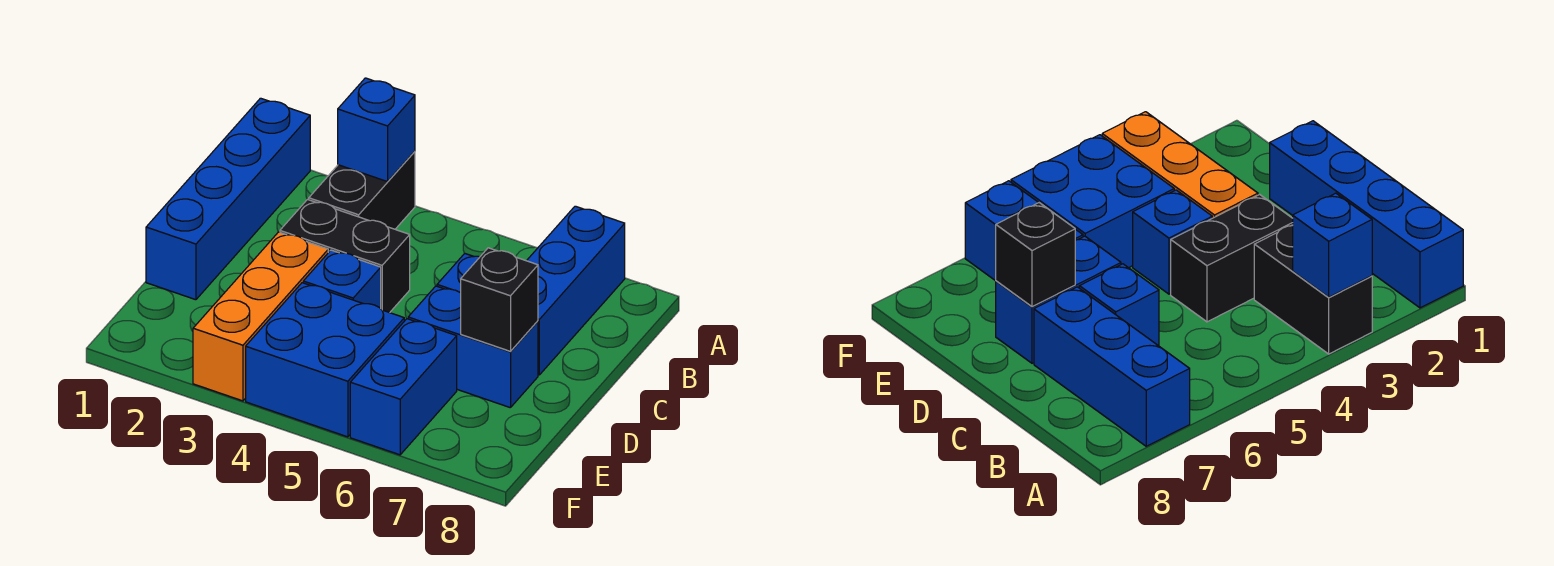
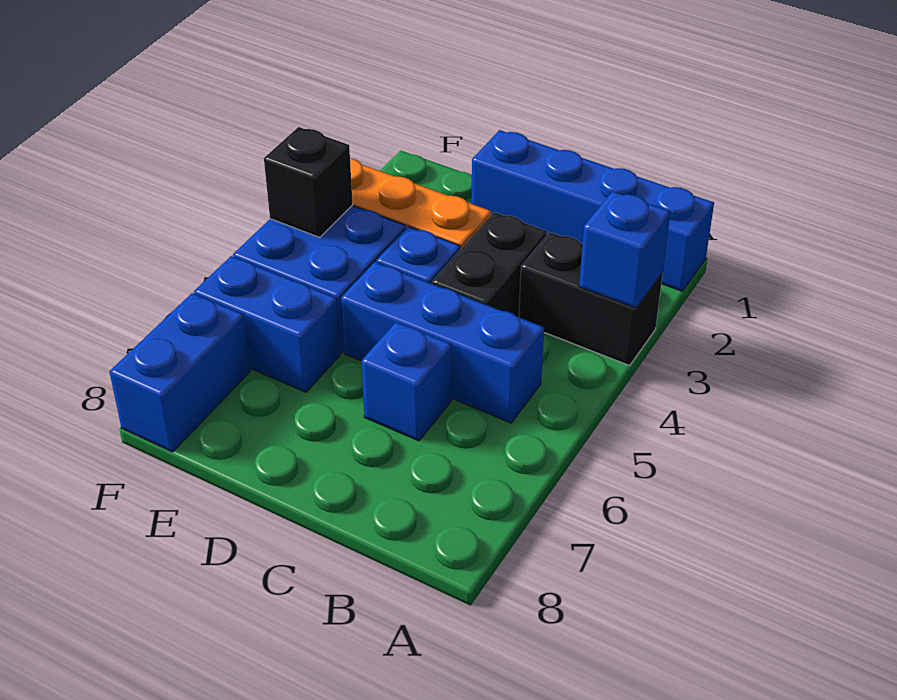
blue 1x3 brick [527,206,625,375] -> blue 1x3 brick moved to [341,262,544,423]
blue 1x2 brick [408,286,538,408] -> blue 1x2 brick moved to [110,293,250,452]
black 1x1 brick [460,248,538,351] -> black 1x1 brick moved to [264,127,353,237]

